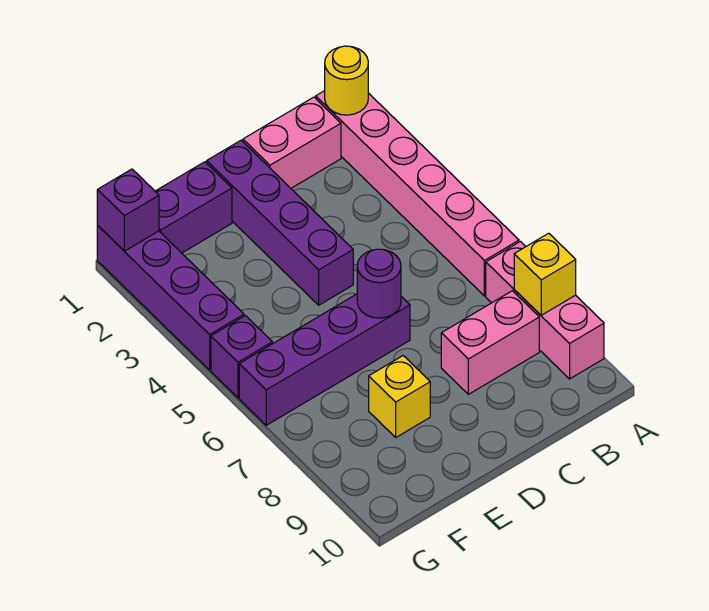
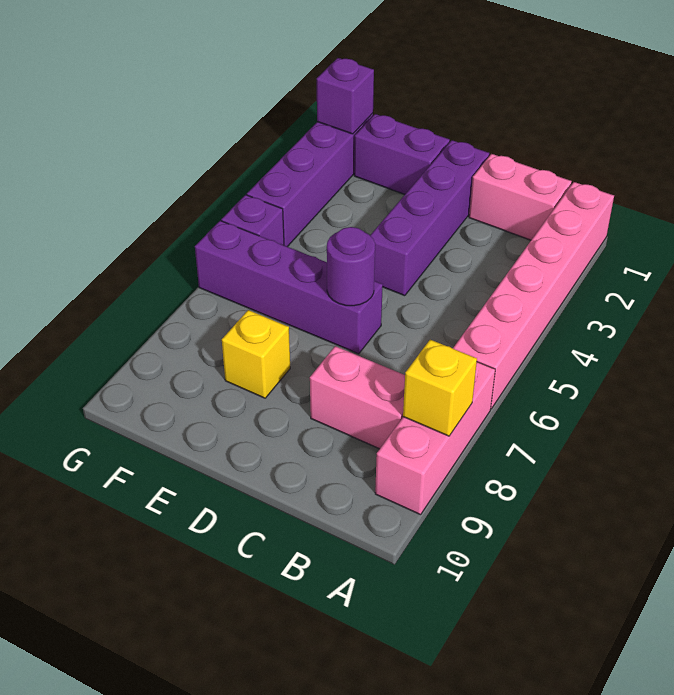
yellow 1x1 round brick [325,46,368,115] -> none

